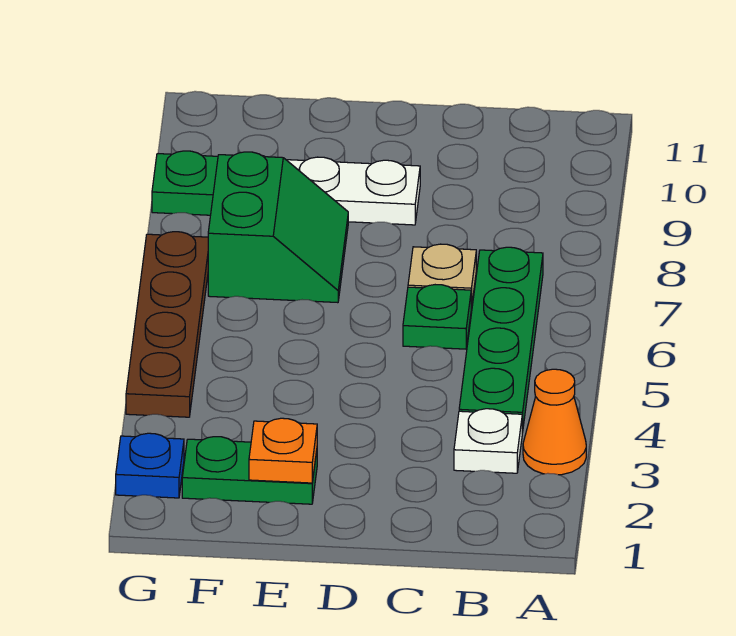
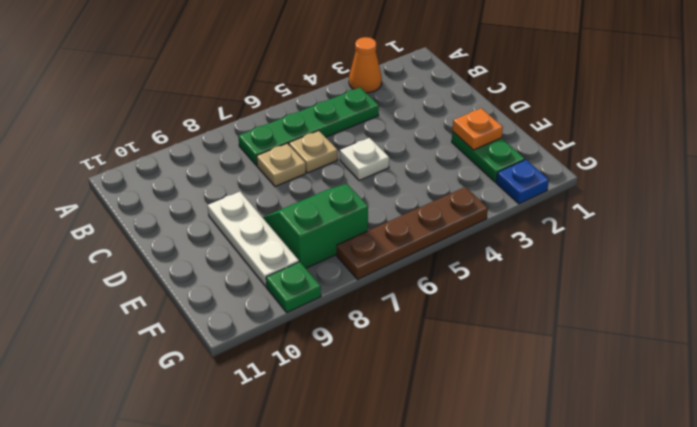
white 1x1 plate [454,409,522,473] -> white 1x1 plate moved to [340,138,389,180]
green 1x1 plate [403,285,471,349] -> tan 1x1 plate [289,131,338,173]

